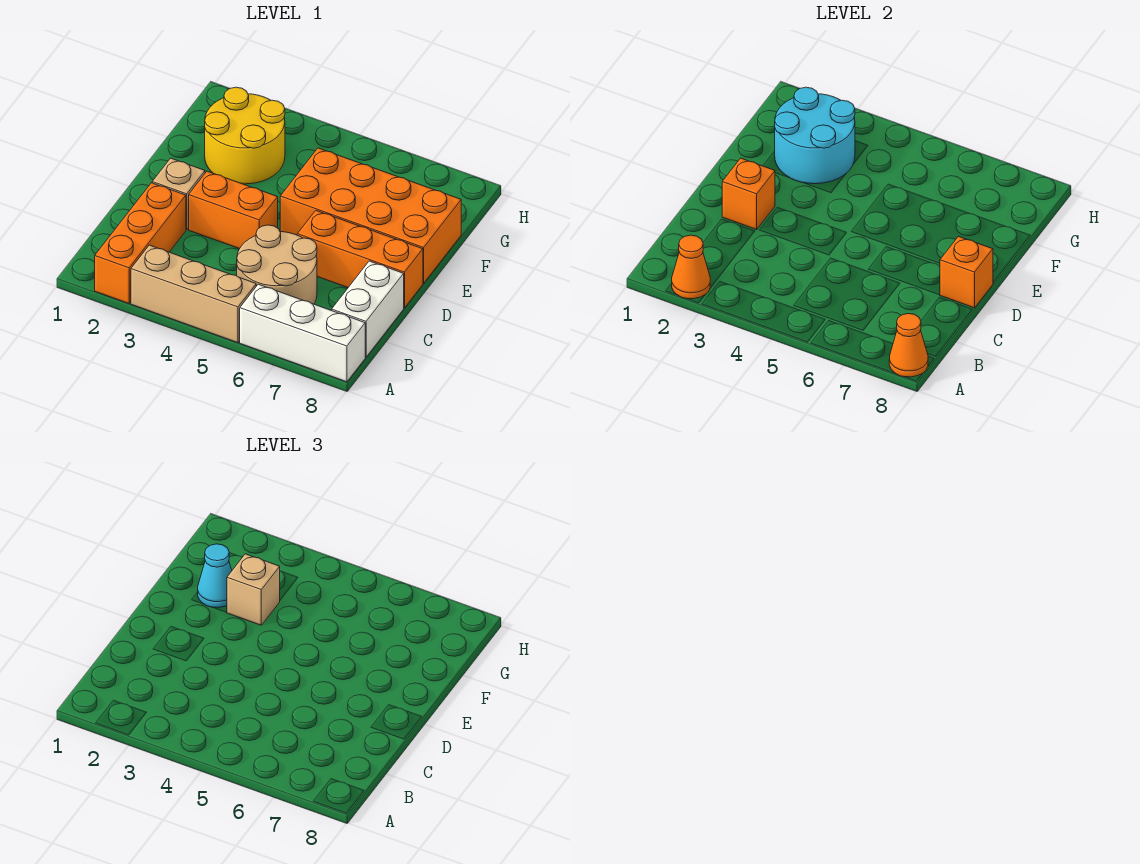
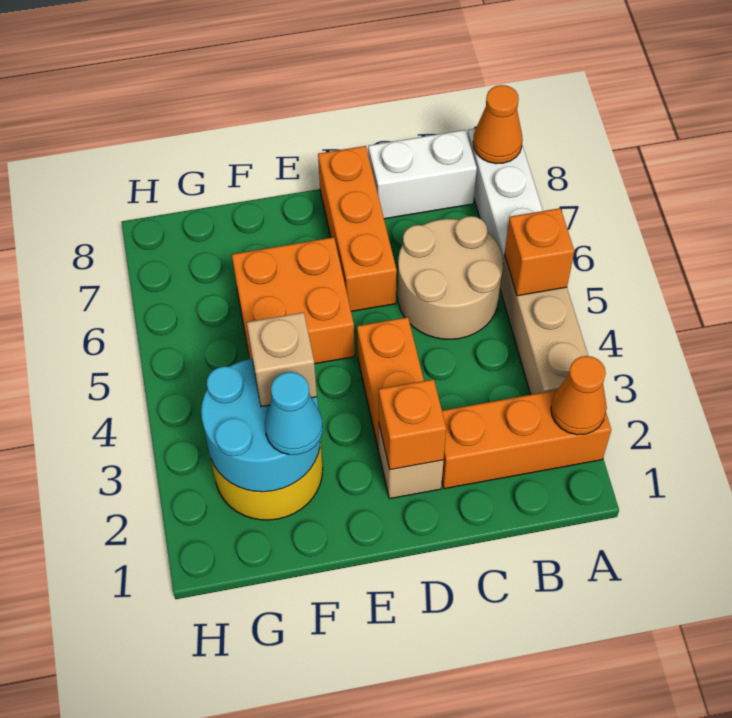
orange 1x1 brick [940,236,993,308] -> orange 1x1 brick moved to [505,208,574,296]
orange 2x4 brick [280,148,461,283] -> orange 2x2 brick [232,237,355,364]

